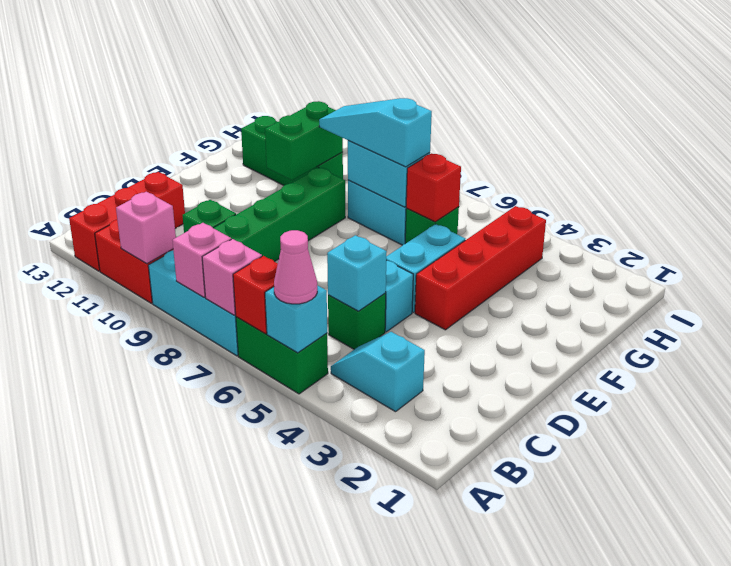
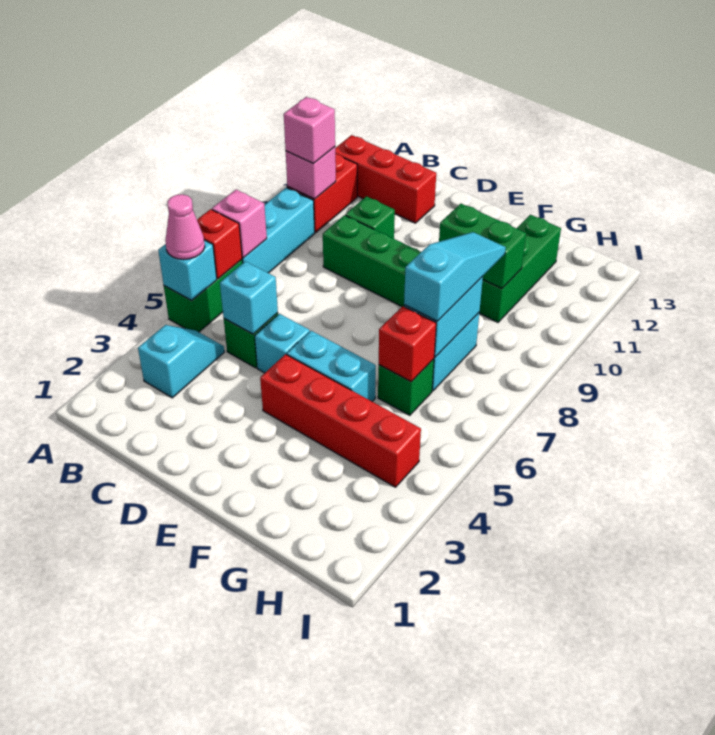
pink 1x1 brick [172,223,231,297] -> pink 1x1 brick moved to [284,97,335,164]

